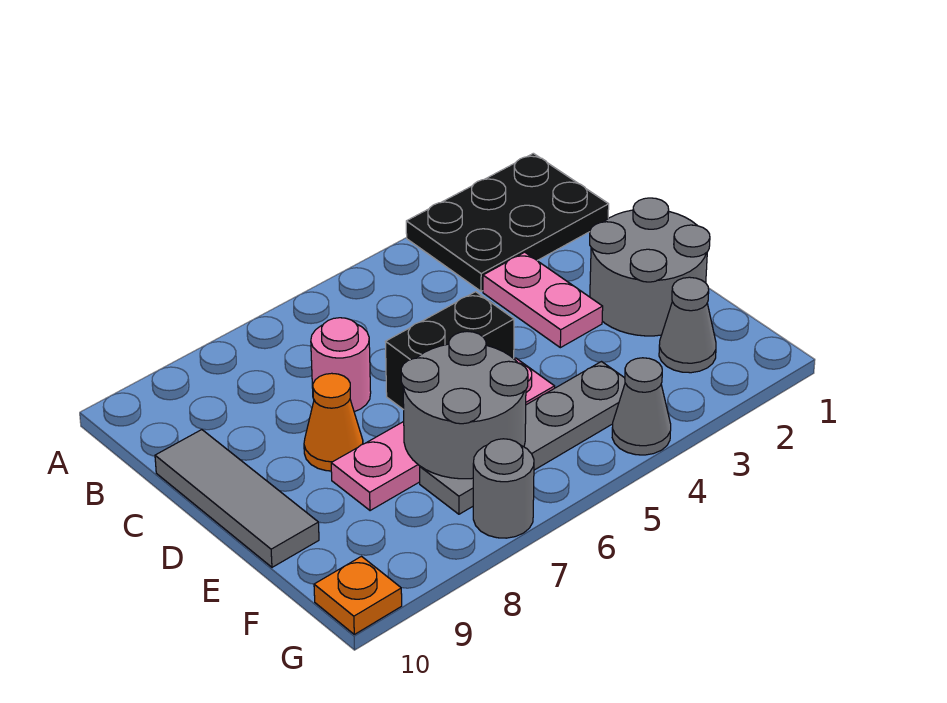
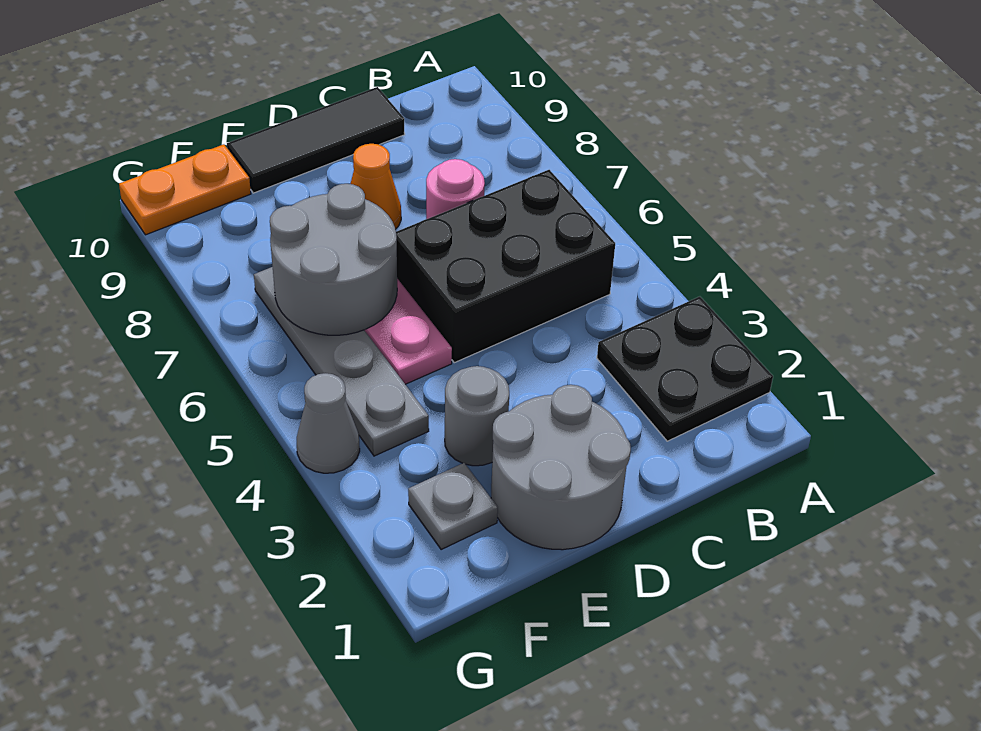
black 2x3 plate [406,153,609,291] -> black 2x2 plate [597,297,773,441]
pink 1x2 plate [483,252,603,348] -> none
grey 1x3 tile [155,430,319,567] -> black 1x3 tile [227,87,405,193]
black 1x2 brick [386,292,514,410] -> black 2x3 brick [396,170,615,363]
grey 1x1 cone [659,277,716,373] -> grey 1x1 plate [408,463,498,549]
grey 1x1 round brick [473,439,534,538] -> grey 1x1 round brick moved to [445,366,509,466]
orange 1x1 plate [314,556,402,634] -> orange 1x2 plate [119,144,251,235]

